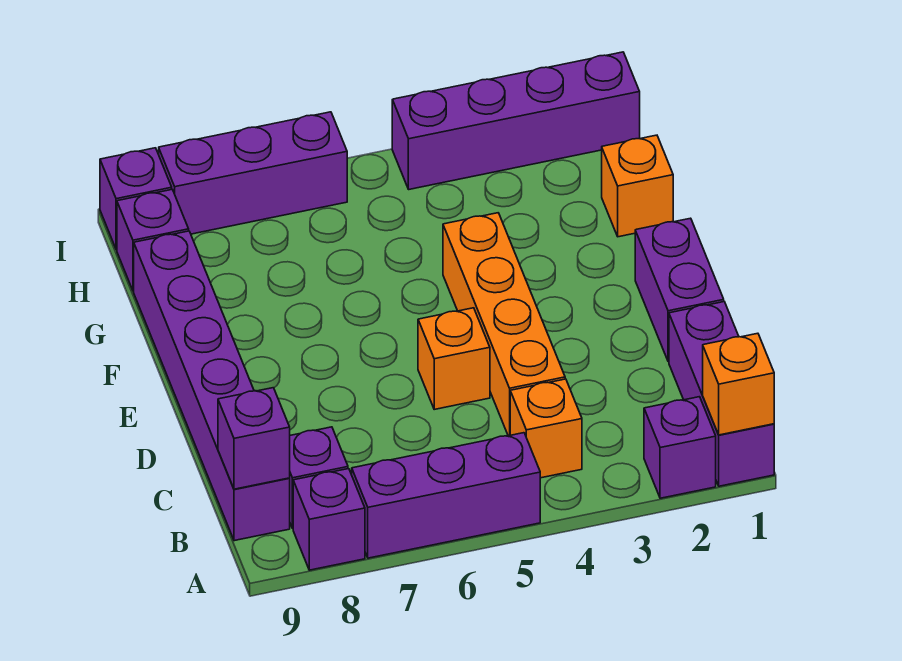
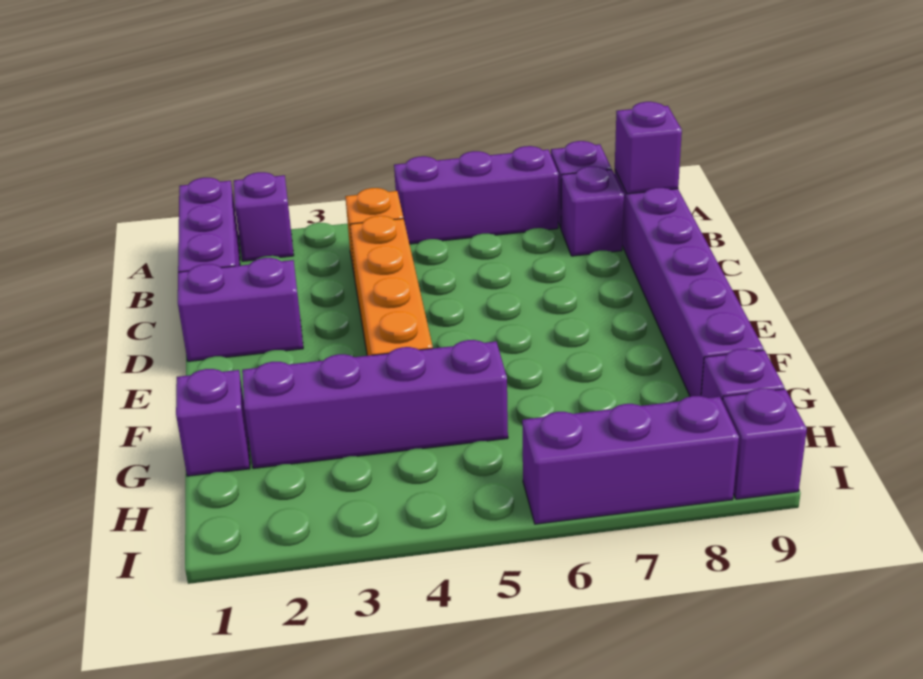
orange 1x1 brick [703,333,774,435] -> none
purple 1x2 brick [635,218,724,362] -> purple 1x2 brick turned to [178,258,303,361]
orange 1x1 brick [418,308,490,409] -> none
orange 1x1 brick [602,135,673,237] -> purple 1x1 brick [176,369,250,476]
purple 1x4 brick [392,52,640,189] -> purple 1x4 brick moved to [242,340,508,468]

